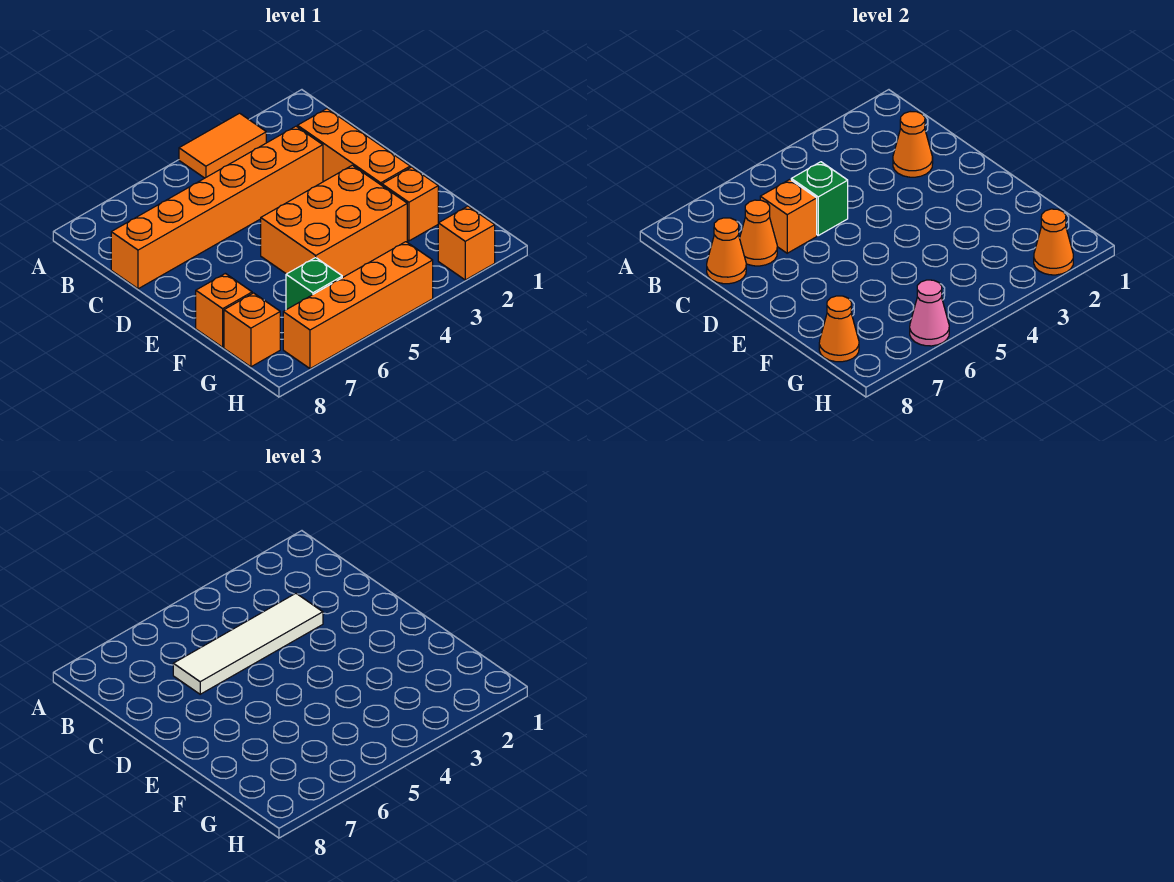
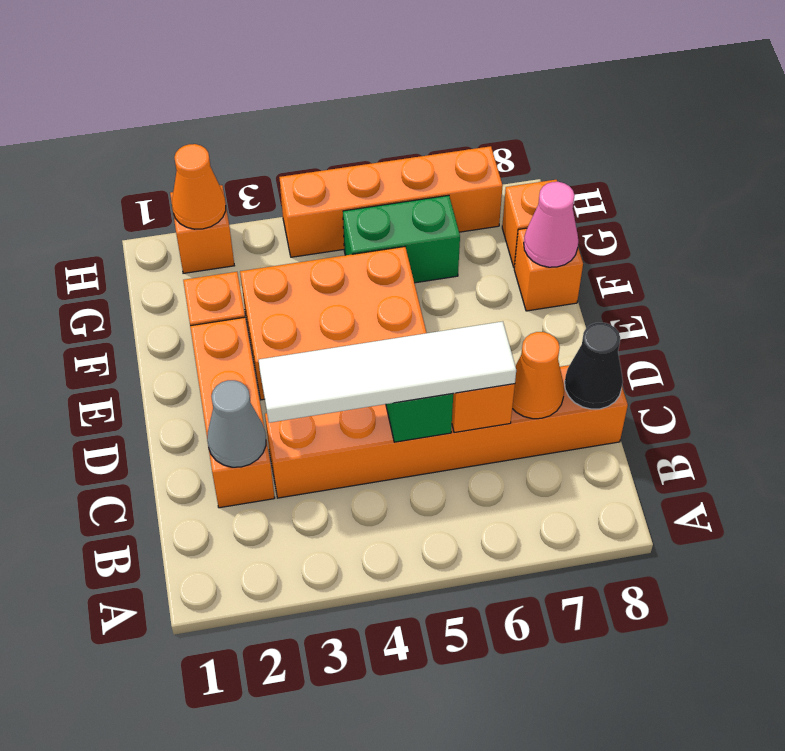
orange 1x2 tile [179,113,266,178] -> none
orange 1x1 cone [893,112,933,177] -> grey 1x1 cone [207,380,266,467]
orange 1x1 cone [707,218,746,284] -> black 1x1 cone [565,323,623,409]
green 1x1 brick [286,257,342,310] -> green 1x2 brick [343,195,460,283]
orange 1x1 cone [819,296,859,362] -> none
pink 1x1 cone [910,280,949,346] -> pink 1x1 cone moved to [524,182,578,267]

